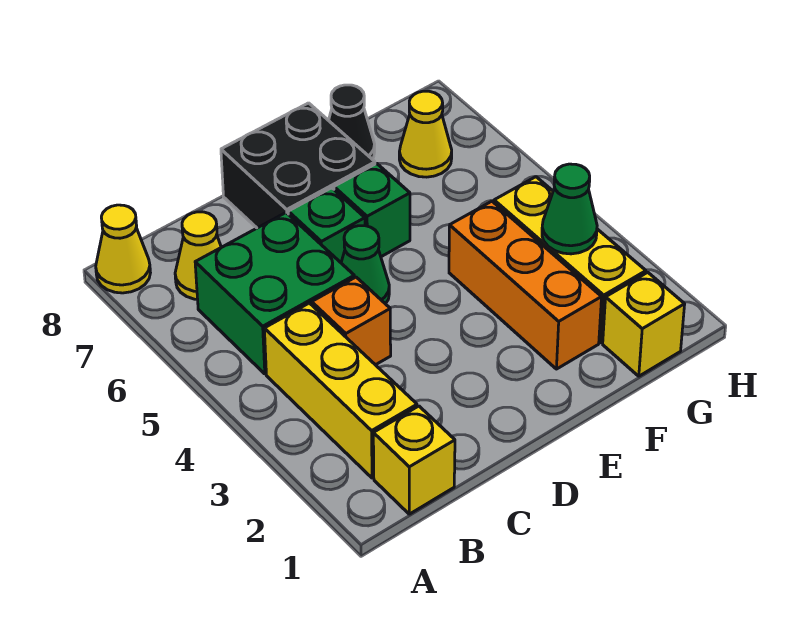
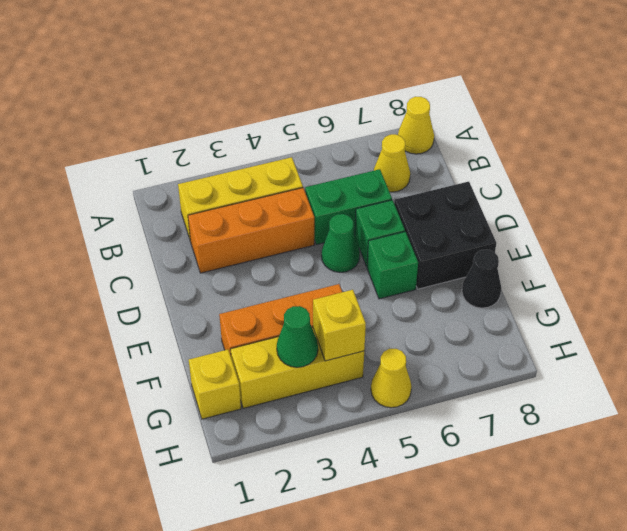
yellow 1x1 brick [373,406,455,514] -> yellow 1x1 brick moved to [313,290,366,361]
green 2x2 brick [195,213,354,374] -> green 1x2 brick [305,169,392,245]
orange 1x1 brick [312,277,391,365] -> orange 1x3 brick [188,188,314,273]
yellow 1x1 cone [399,91,452,177] -> yellow 1x1 cone moved to [371,349,411,408]

